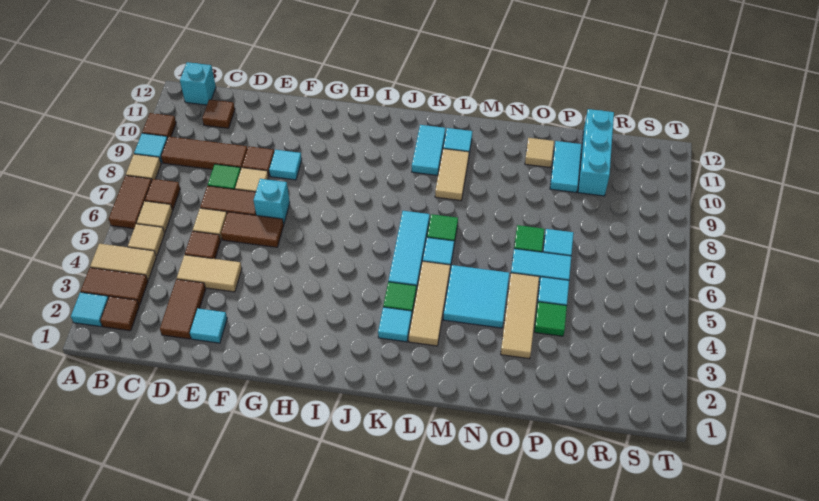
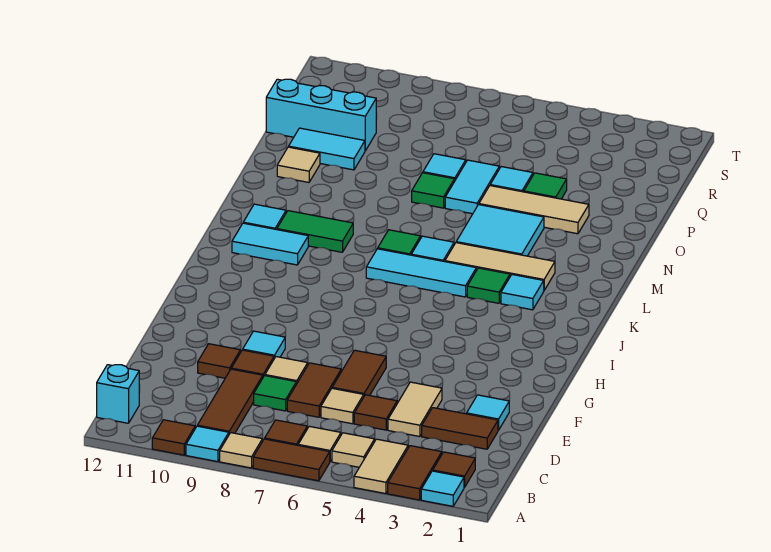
brown 1x1 tile [202,100,235,128] -> brown 1x1 tile moved to [198,344,240,378]
cyan 1x1 brick [254,179,290,224] -> none
tan 1x2 tile [435,149,469,201] -> green 1x2 tile [277,211,353,252]

